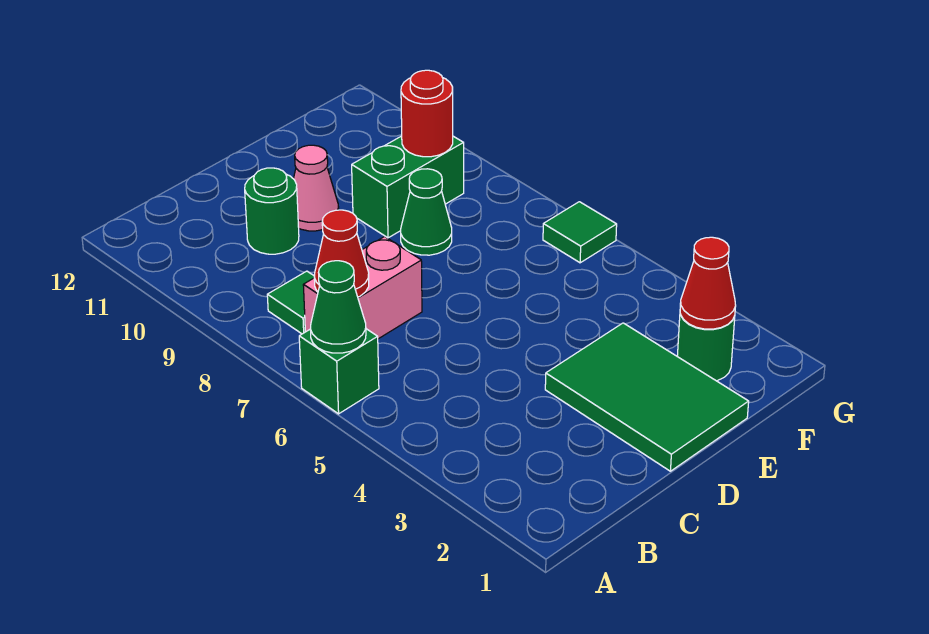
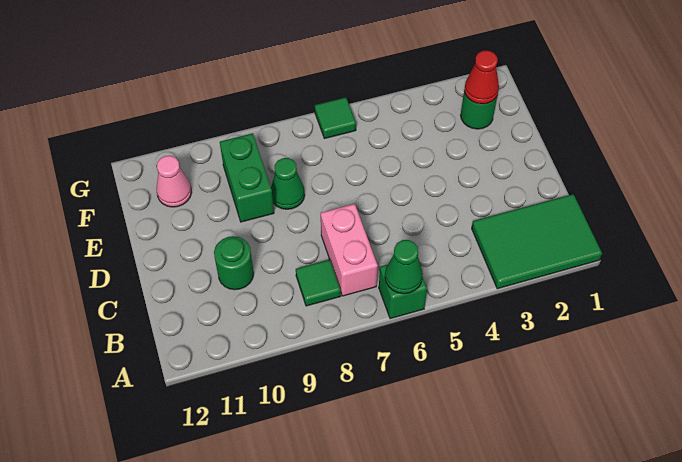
red 1x1 cone [314,210,369,297] -> none
green 2x3 tile [545,323,749,471] -> green 2x3 tile moved to [472,194,602,289]
pink 1x1 cone [294,145,339,231] -> pink 1x1 cone moved to [157,156,191,207]
red 1x1 round brick [401,70,453,157] -> none

